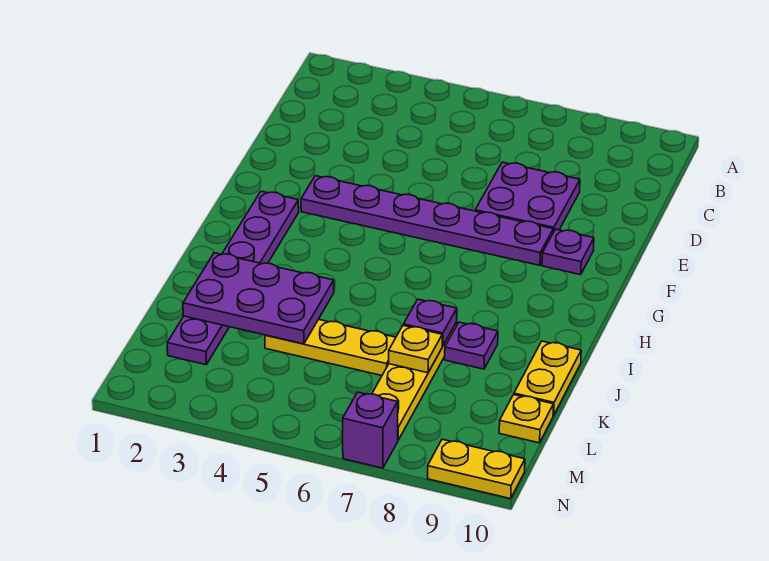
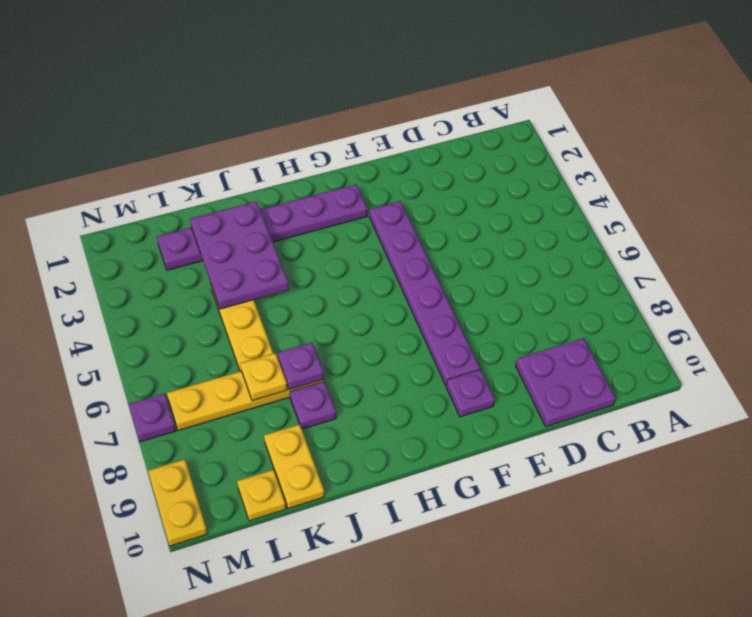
purple 2x2 plate [475,162,580,232] -> purple 2x2 plate moved to [516,338,616,427]
yellow 1x2 plate [514,341,581,416] -> yellow 1x2 plate turned to [264,424,324,509]
purple 1x1 brick [343,392,398,468] -> purple 1x1 plate [129,393,176,442]

